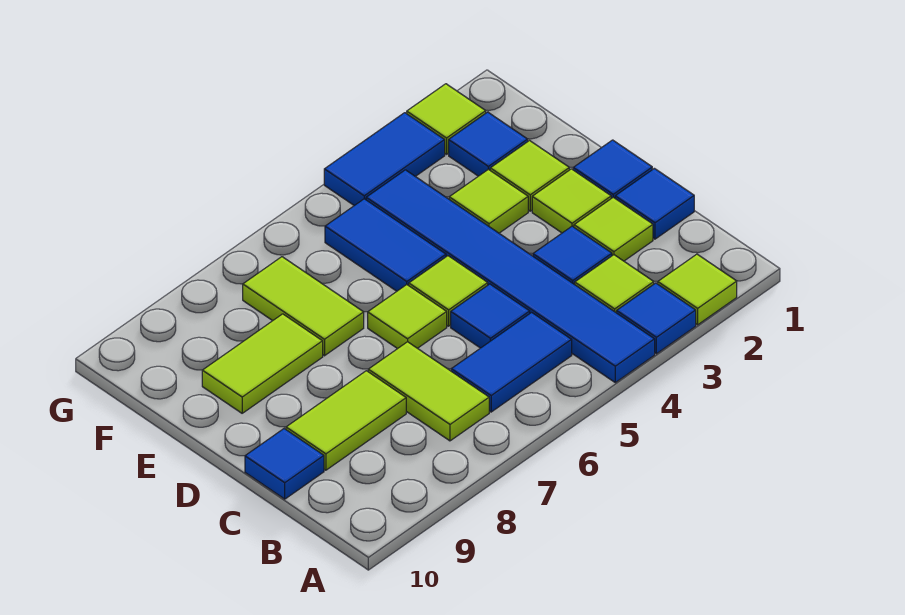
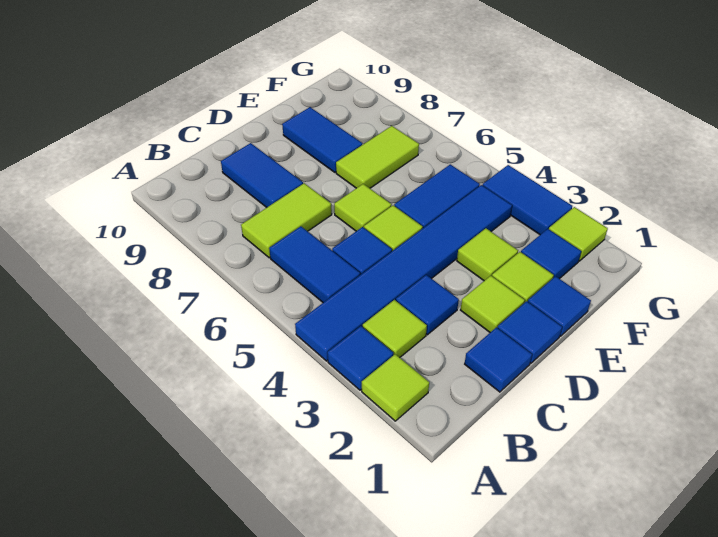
lime 1x1 tile [574,197,653,261] -> none
lime 1x2 tile [286,371,406,470] -> blue 1x2 tile [221,143,303,208]
blue 1x1 tile [245,429,324,499] -> blue 1x1 tile moved to [528,276,591,336]
lime 1x2 tile [202,314,323,413] -> blue 1x2 tile [282,107,362,172]

